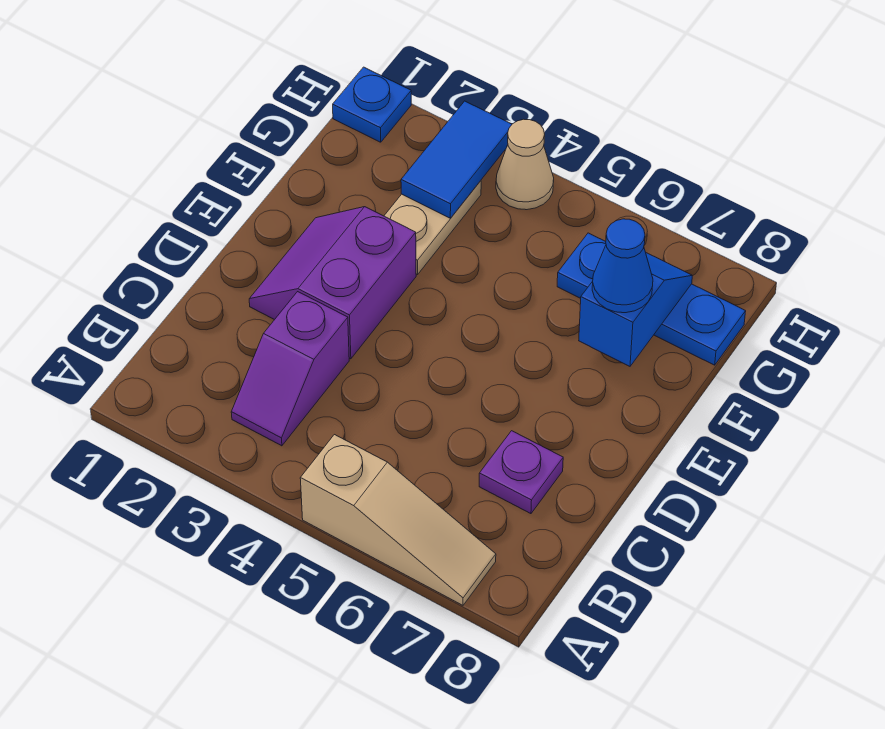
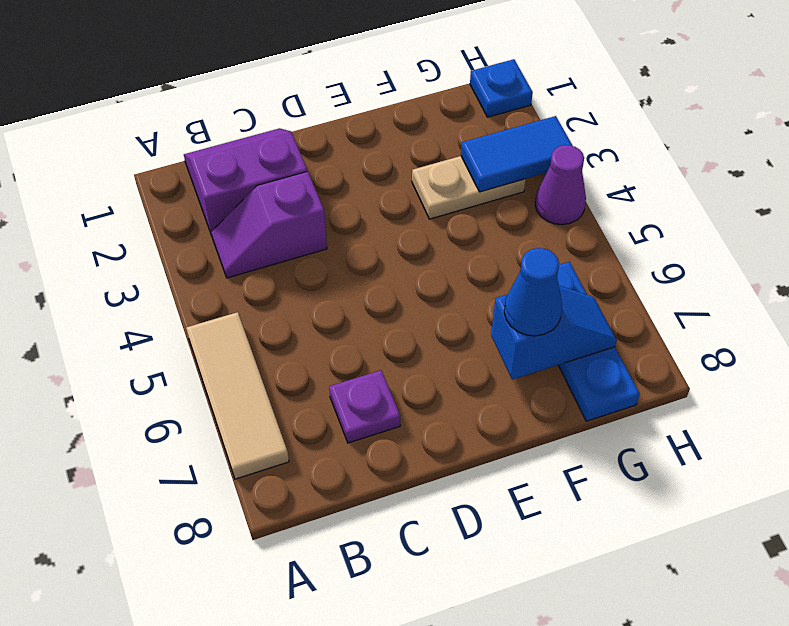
tan 1x3 slope [300,435,496,605] -> tan 1x3 tile [186,312,289,479]
purple 2x2 slope [249,207,416,359] -> purple 2x2 slope moved to [184,128,307,235]
tan 1x1 cone [496,119,554,210] -> purple 1x1 cone [535,145,586,225]

